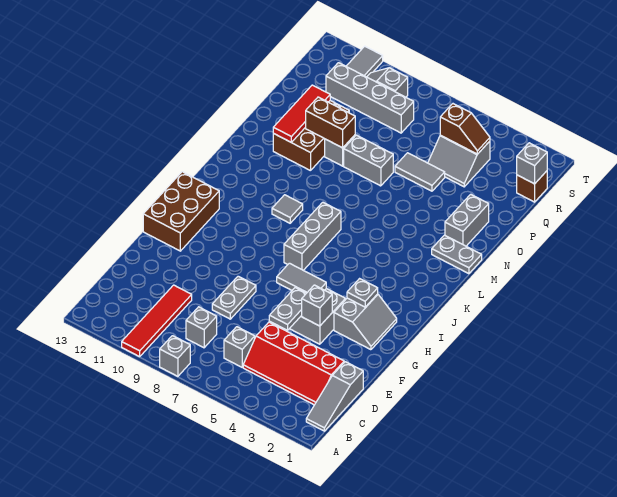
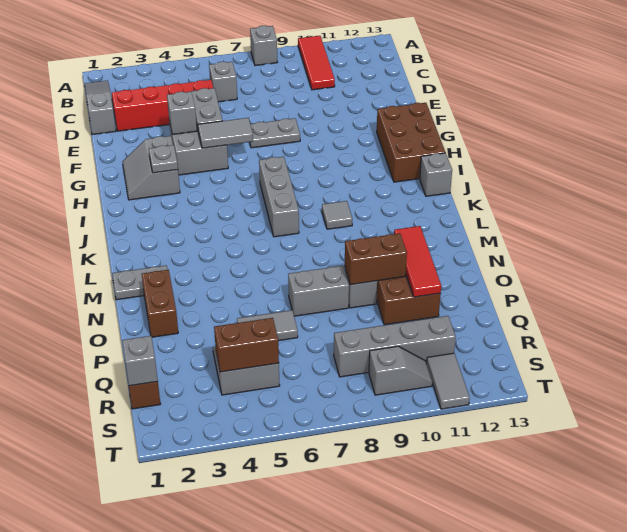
red 1x4 tile [122,285,192,357] -> red 1x3 tile [298,36,335,90]
grey 1x1 brick [186,307,217,348] -> grey 1x1 brick moved to [420,153,452,196]
grey 1x2 plate [212,276,256,319] -> grey 1x2 plate turned to [250,118,300,148]
grey 1x2 brick [445,194,489,246] -> brown 1x2 brick [142,270,178,337]
brown 1x2 slope [440,104,490,154] -> brown 1x2 brick [214,318,279,372]

